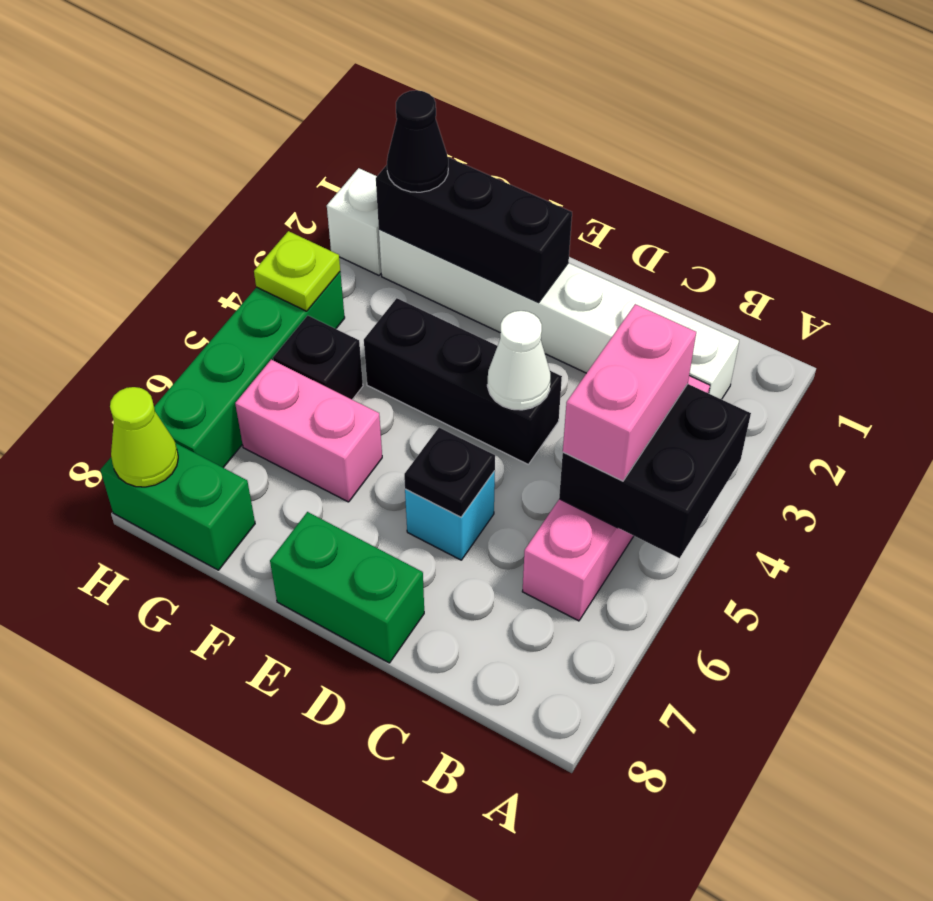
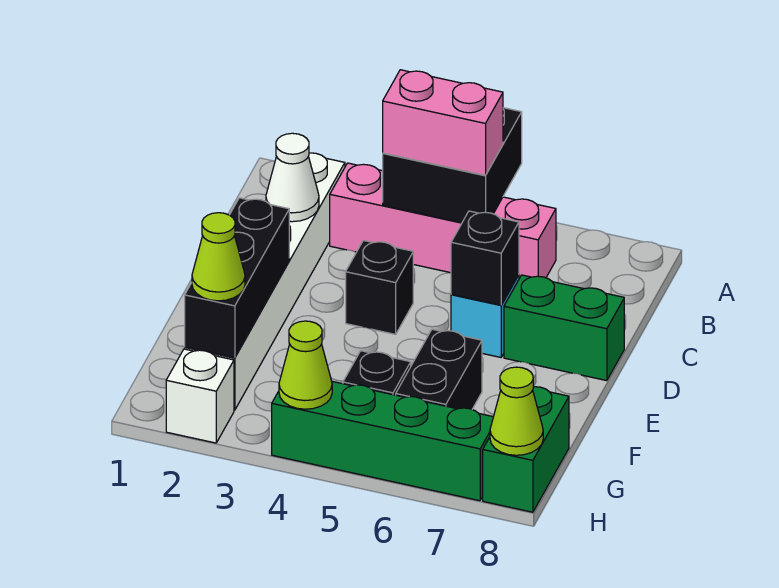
black 1x3 brick [364,298,562,464] -> black 1x1 brick [346,240,413,334]
white 1x1 cone [487,311,551,410] -> white 1x1 cone moved to [266,133,319,222]
black 1x1 plate [404,428,495,517] -> black 1x1 brick [451,211,519,305]
green 1x2 brick [270,512,424,663] -> green 1x2 brick turned to [504,275,624,381]
pink 1x2 brick [235,360,382,502] -> black 1x2 brick [396,329,482,409]
black 1x1 cone [387,90,448,192] -> lime 1x1 cone [192,213,245,301]
lime 1x1 plate [254,231,340,311] -> lime 1x1 cone [279,321,332,409]

